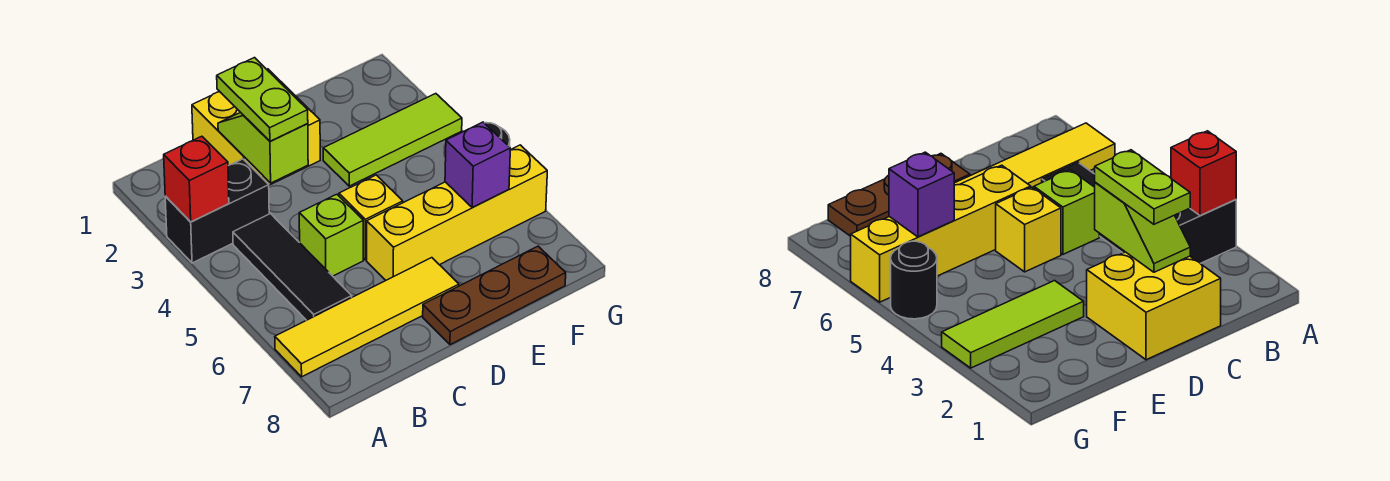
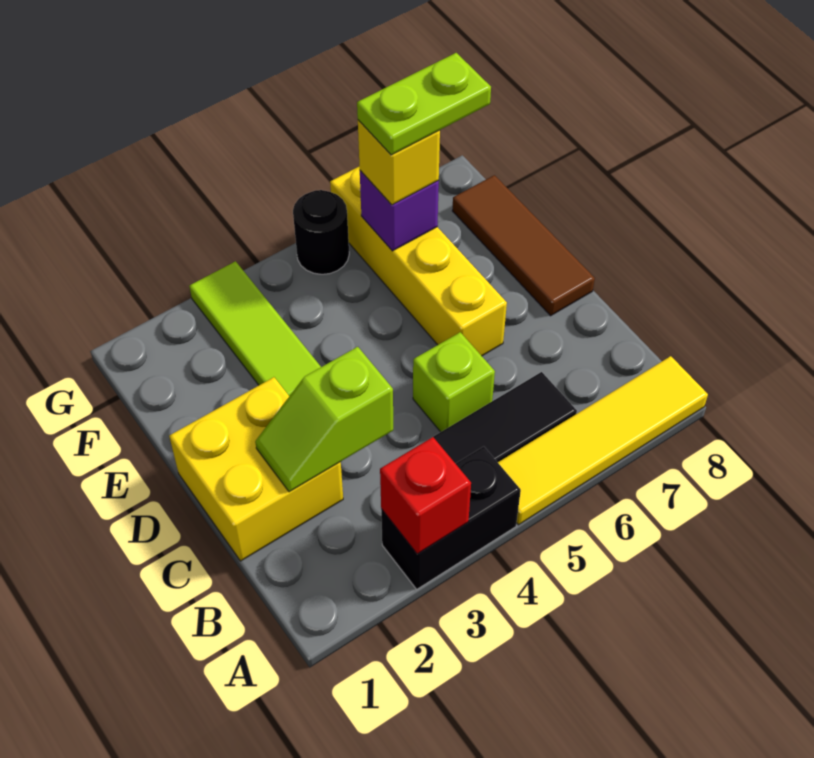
black 1x2 brick [165,159,269,263] -> black 1x2 brick turned to [381,447,521,589]
yellow 1x4 tile [275,258,459,377] -> yellow 1x4 tile turned to [498,356,708,525]
lime 1x2 plate [217,58,308,141] -> lime 1x2 plate moved to [357,53,491,155]
yellow 1x1 brick [339,175,403,260] -> yellow 1x1 brick moved to [358,120,440,205]
brown 1x3 plate [423,246,566,345] -> brown 1x3 tile [452,175,595,316]

